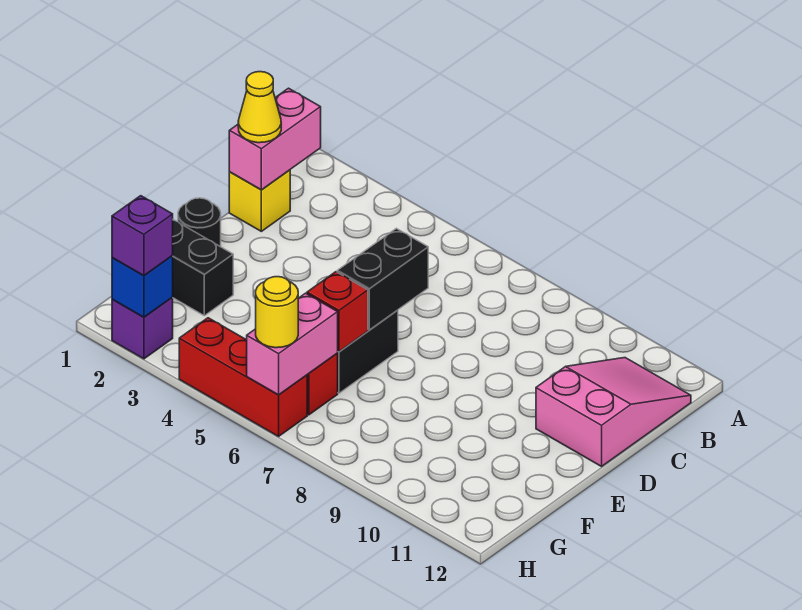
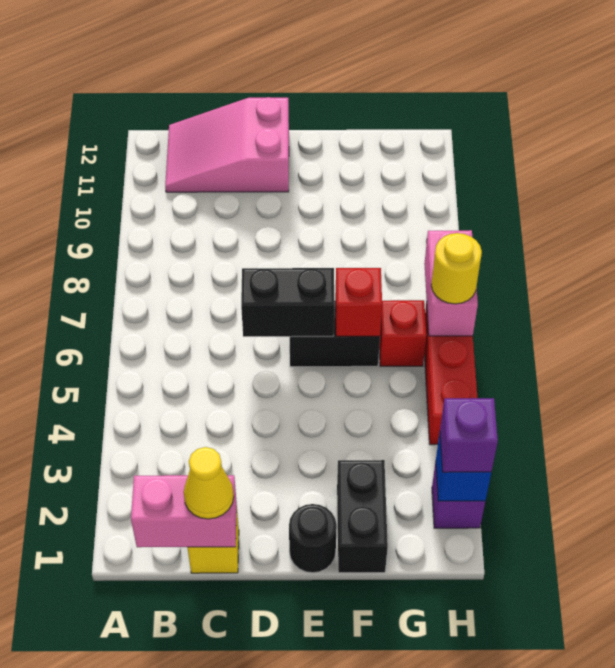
pink 1x2 brick [247,293,338,395] -> pink 1x2 brick turned to [424,230,478,336]

